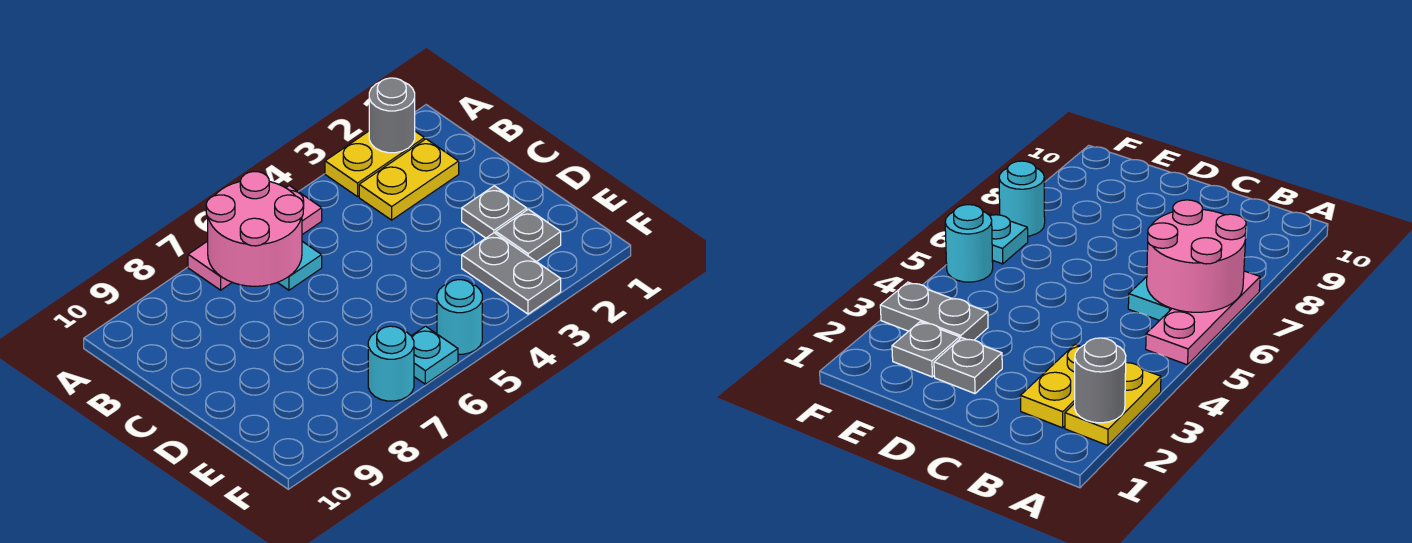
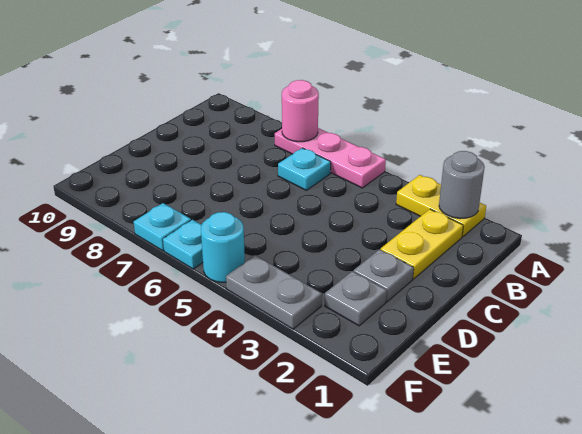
pink 2x2 round brick [206,172,303,286] -> pink 1x1 round brick [282,80,319,142]
yellow 1x2 plate [359,139,459,220] -> yellow 1x2 plate turned to [381,209,463,279]
grey 1x2 plate [462,233,561,314] -> grey 1x2 plate turned to [226,255,322,329]
cyan 1x1 round brick [368,326,414,401] -> cyan 1x1 plate [134,203,191,251]

